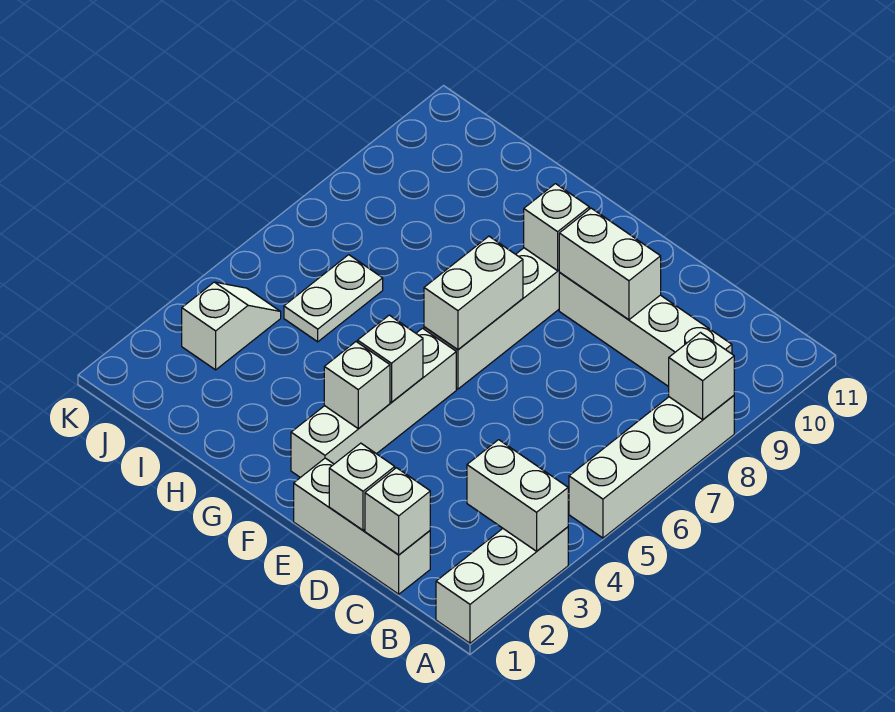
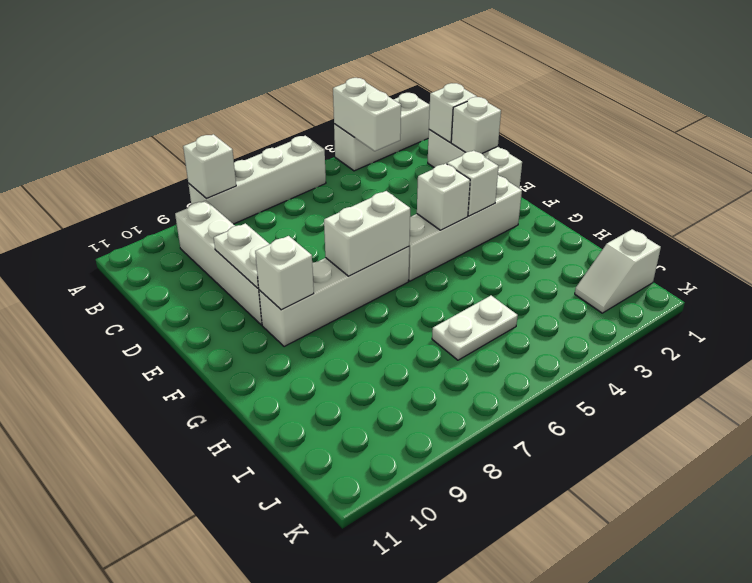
white 1x2 brick [559,208,661,320] -> white 1x2 plate [214,223,269,288]
white 1x2 slope [182,282,281,370] -> white 1x2 slope moved to [575,229,661,313]

